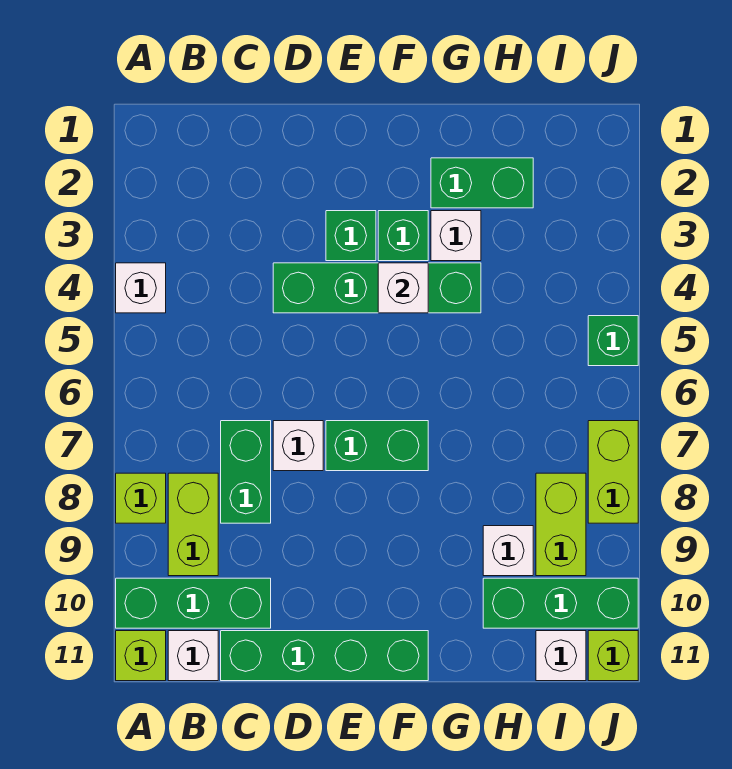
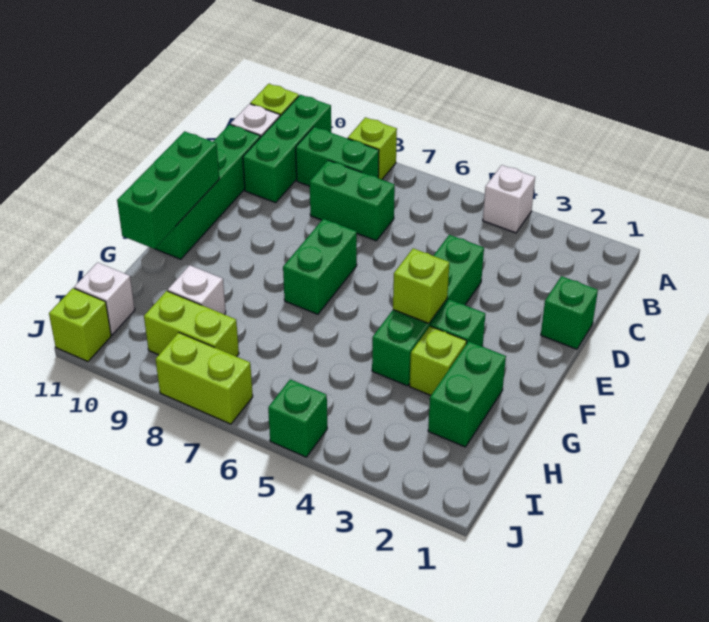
lime 1x2 brick [168,473,218,576] -> green 1x2 brick [296,127,379,186]
white 1x1 brick [273,421,323,471] -> none
green 1x1 brick [326,211,376,261] -> green 1x1 brick moved to [541,276,598,349]
white 1x1 brick [378,263,428,313] -> lime 1x1 brick [393,248,449,323]
white 1x1 brick [431,211,481,261] -> lime 1x1 brick [410,326,467,395]
green 1x3 brick [483,578,638,628] -> green 1x3 brick moved to [117,131,219,249]

